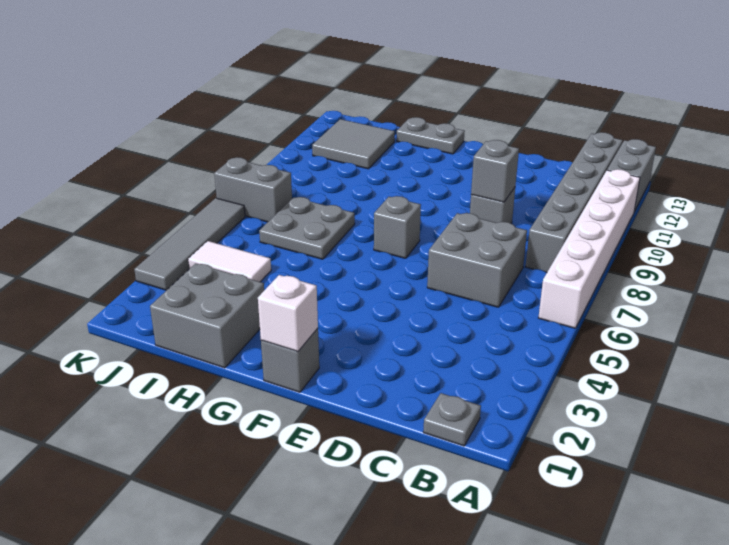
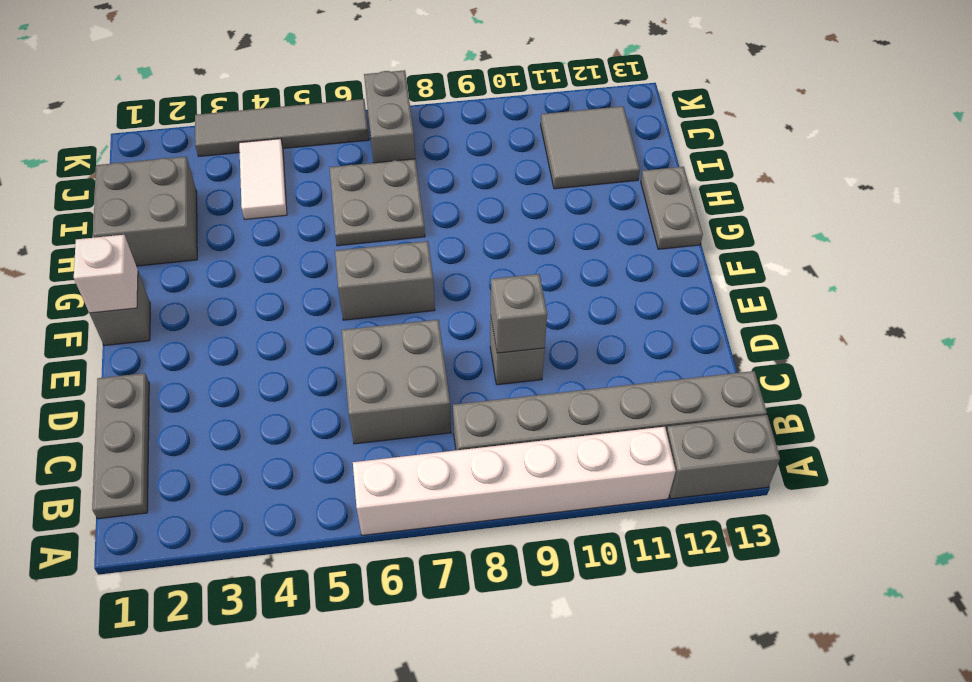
grey 1x1 plate [423,393,481,446] -> grey 1x3 plate [92,373,149,519]
grey 1x1 brick [374,196,421,258] -> grey 1x2 brick [335,241,435,320]

